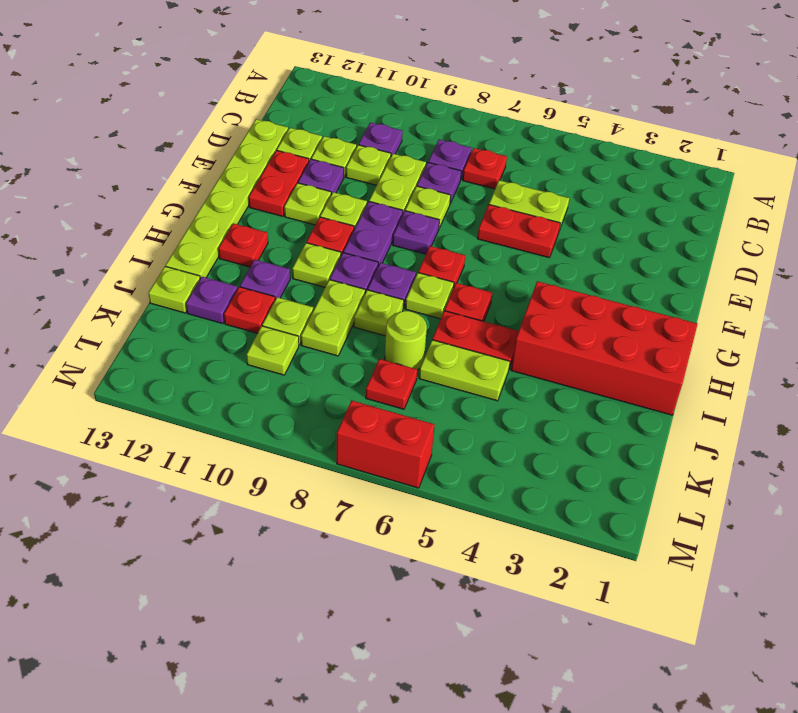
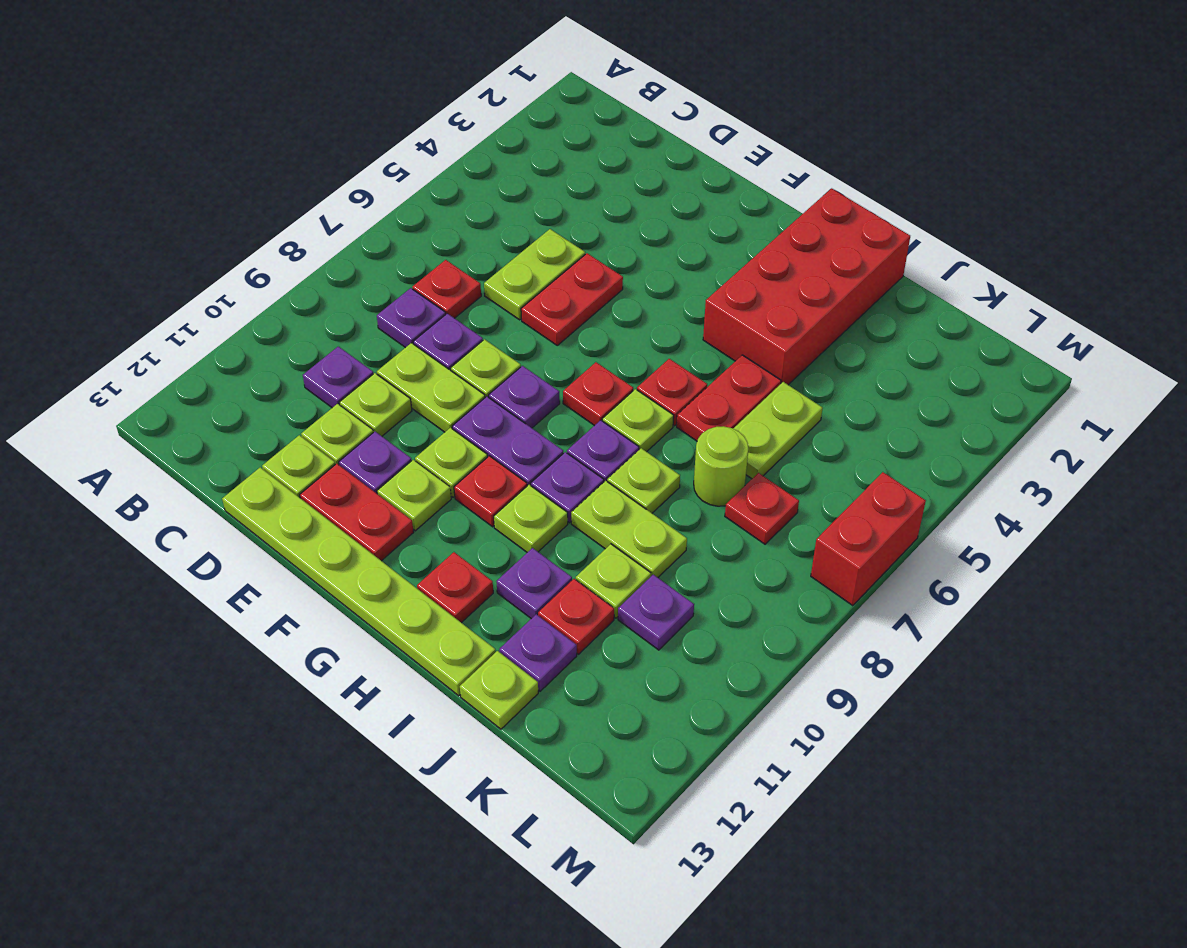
lime 1x1 plate [246,326,299,375] -> purple 1x1 plate [618,575,694,650]

